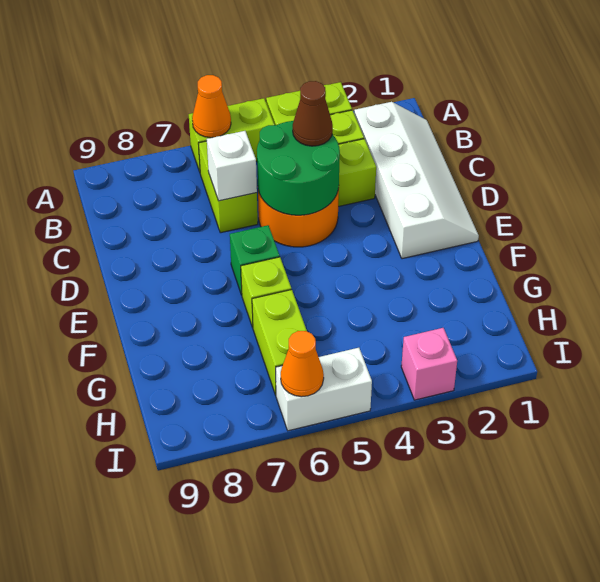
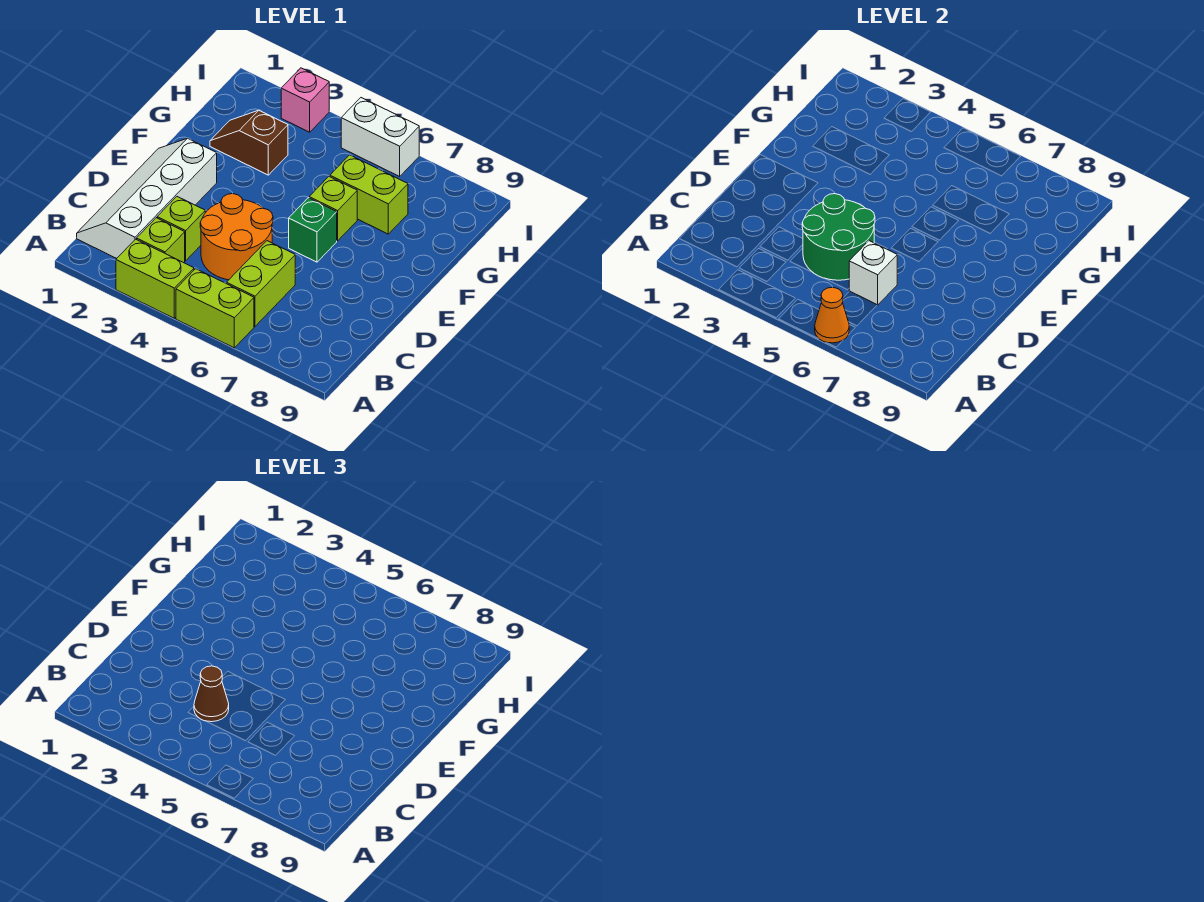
none -> brown 1x2 slope [210,110,288,175]
lime 1x2 brick [252,290,307,395] -> lime 1x2 brick turned to [330,155,408,234]
orange 1x1 cone [281,331,324,397] -> none

